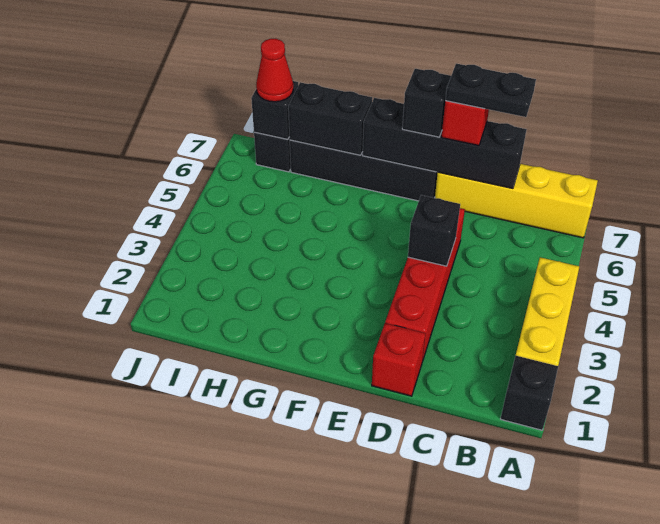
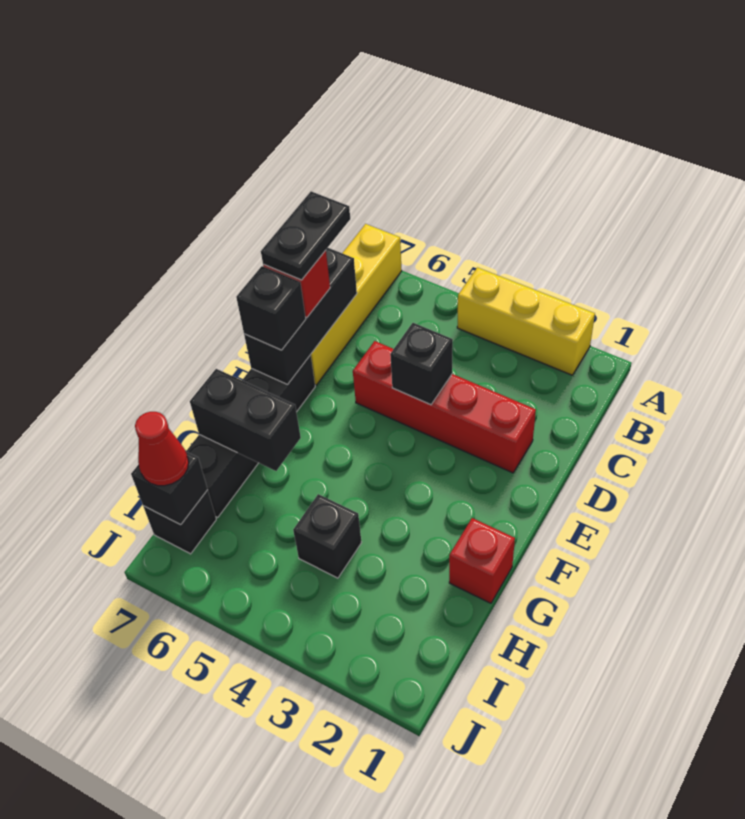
black 1x1 brick [501,356,558,430] -> black 1x1 brick moved to [293,494,362,578]
black 1x4 brick [363,98,527,188] -> black 1x3 brick [244,248,357,384]
red 1x1 brick [372,323,426,396] -> red 1x1 brick moved to [449,518,515,603]
black 1x2 brick [288,82,372,155] -> black 1x2 brick turned to [190,369,301,471]

